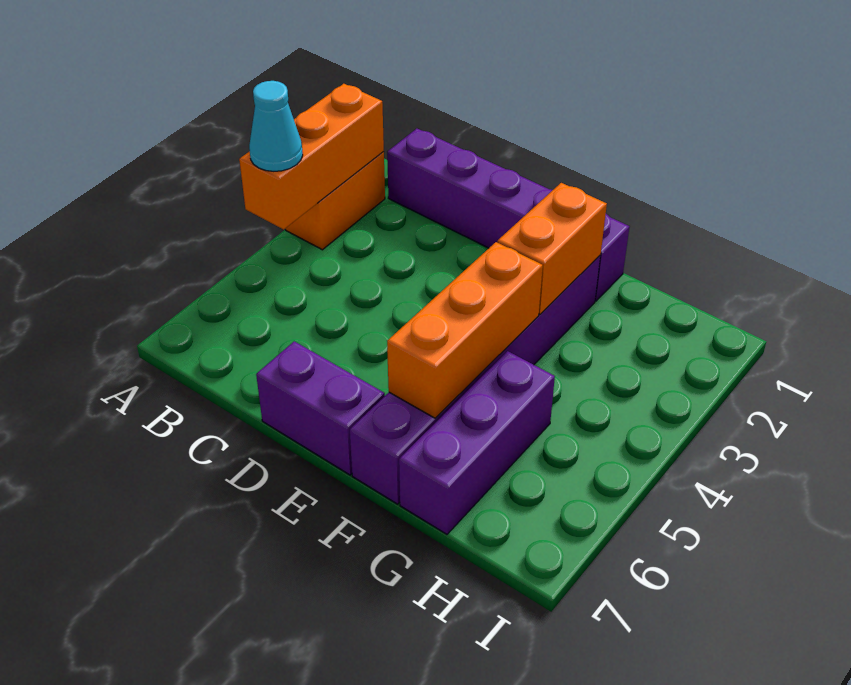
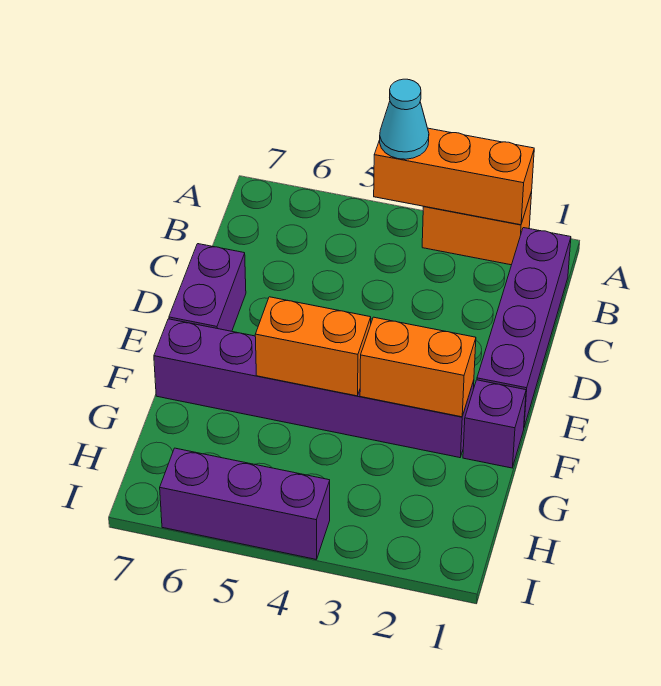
orange 1x3 brick [387,242,543,418] -> orange 1x2 brick [255,297,371,396]
purple 1x3 brick [399,351,555,534] -> purple 1x3 brick moved to [160,448,330,560]

